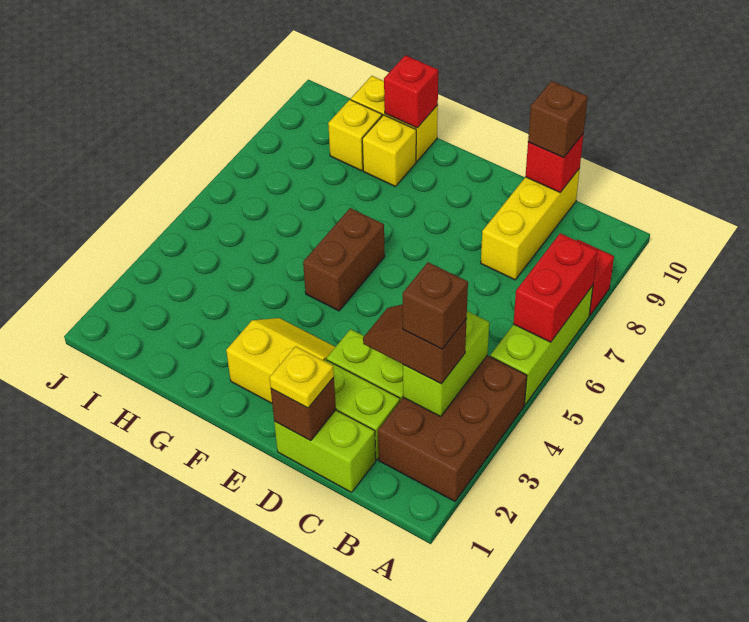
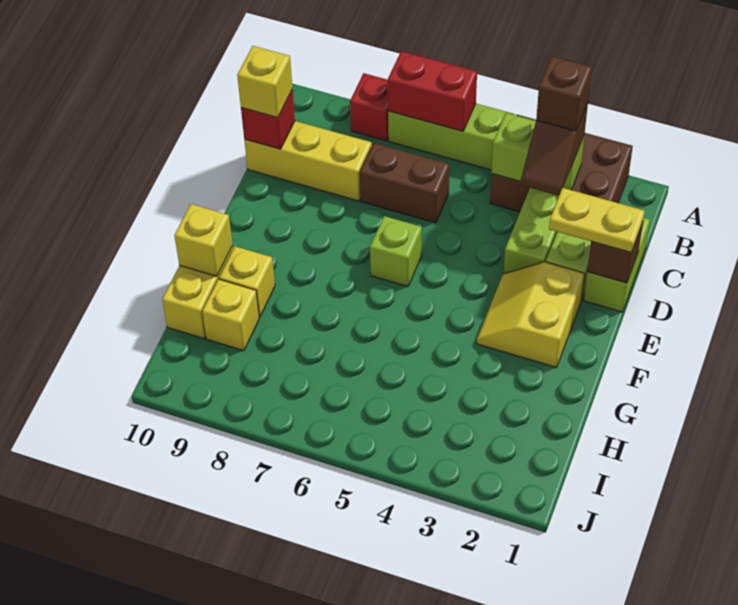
brown 1x1 brick [528,81,588,158] -> yellow 1x1 brick [237,46,292,118]
yellow 1x1 plate [269,346,334,408] -> yellow 1x2 plate [549,188,645,253]
none -> lime 1x1 brick [370,216,422,286]
brown 1x2 brick [303,208,385,311] -> brown 1x2 brick moved to [360,143,449,223]
red 1x1 brick [384,55,438,128] -> yellow 1x1 brick [174,204,233,276]

